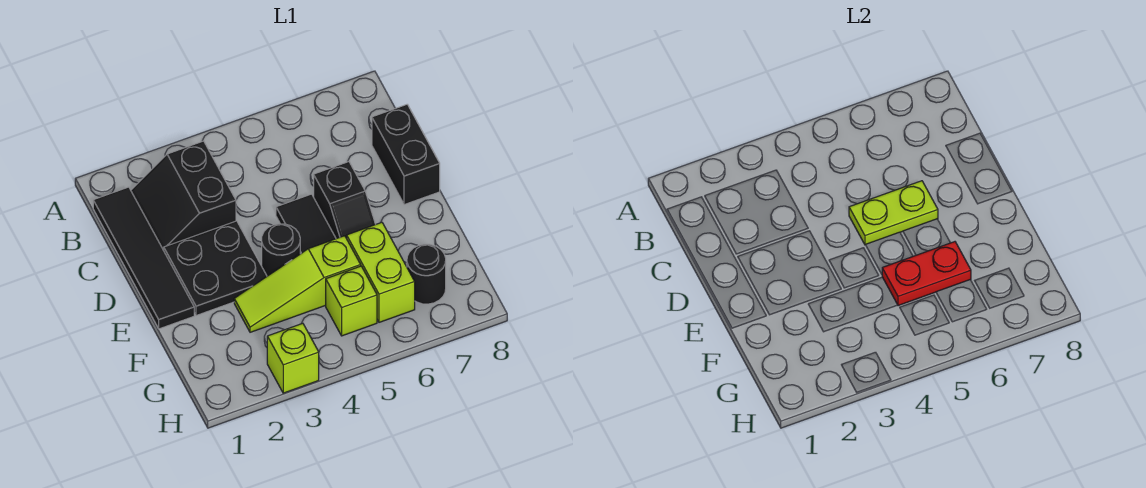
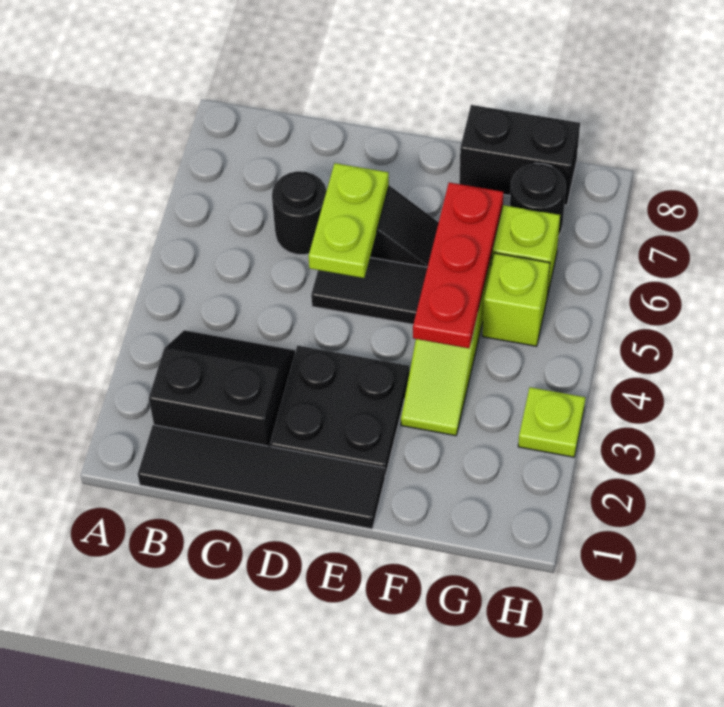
black 2x2 slope [131,141,236,250] -> black 2x2 slope turned to [149,330,295,446]
black 1x2 brick [372,105,440,205] -> black 1x2 brick moved to [459,105,580,205]
black 1x1 round brick [262,224,300,276] -> black 1x1 round brick moved to [272,171,327,255]
red 1x2 plate [882,242,971,306] -> red 1x3 plate [413,183,503,348]
lime 1x1 brick [267,323,319,393] -> lime 1x1 plate [518,387,586,457]

